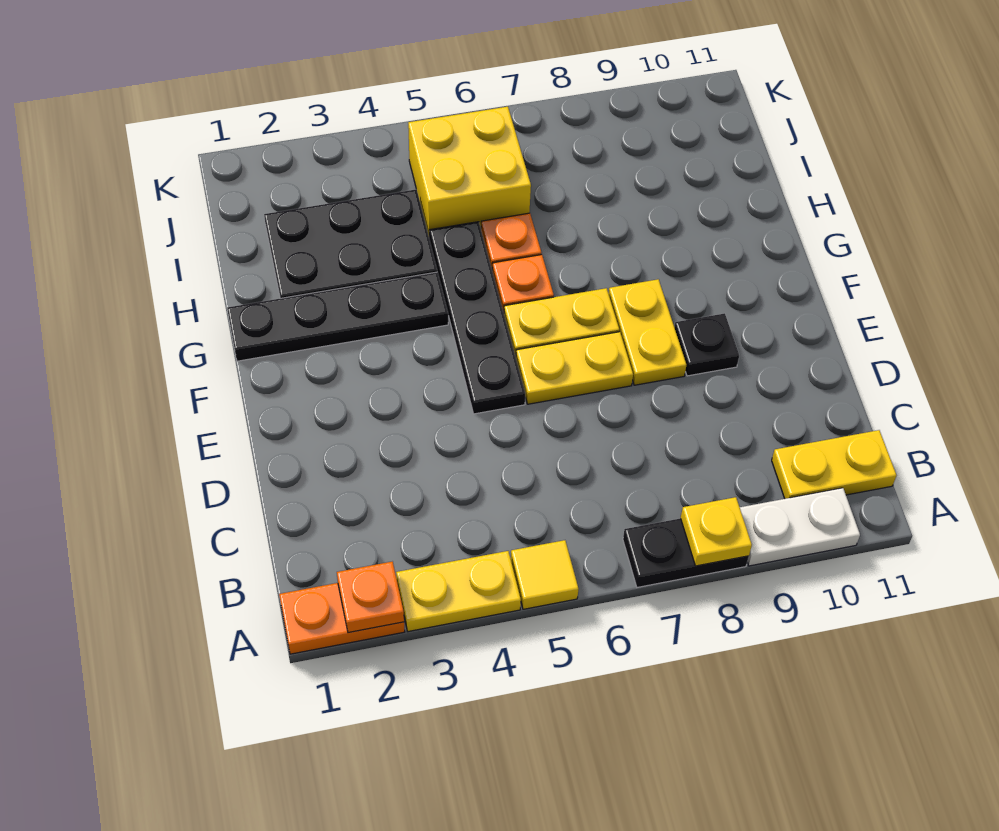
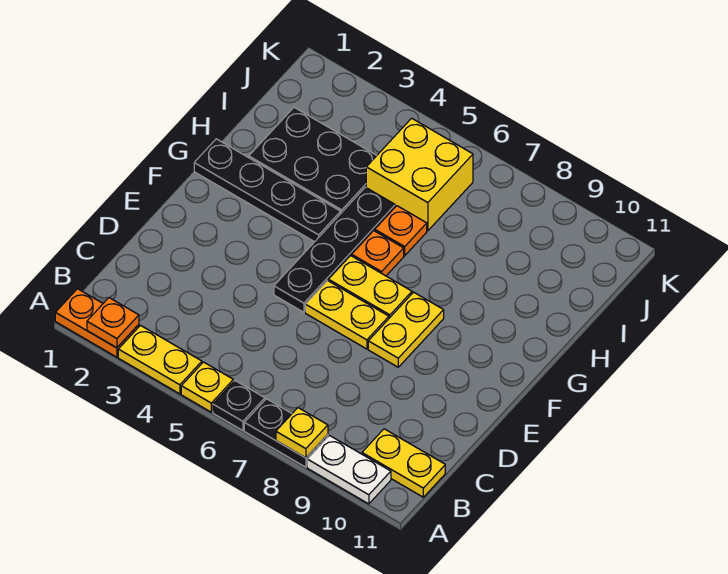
yellow 1x1 tile [511,540,578,609] -> yellow 1x1 plate [181,362,233,412]
black 1x1 plate [674,313,739,376] -> black 1x1 plate moved to [213,381,265,431]

